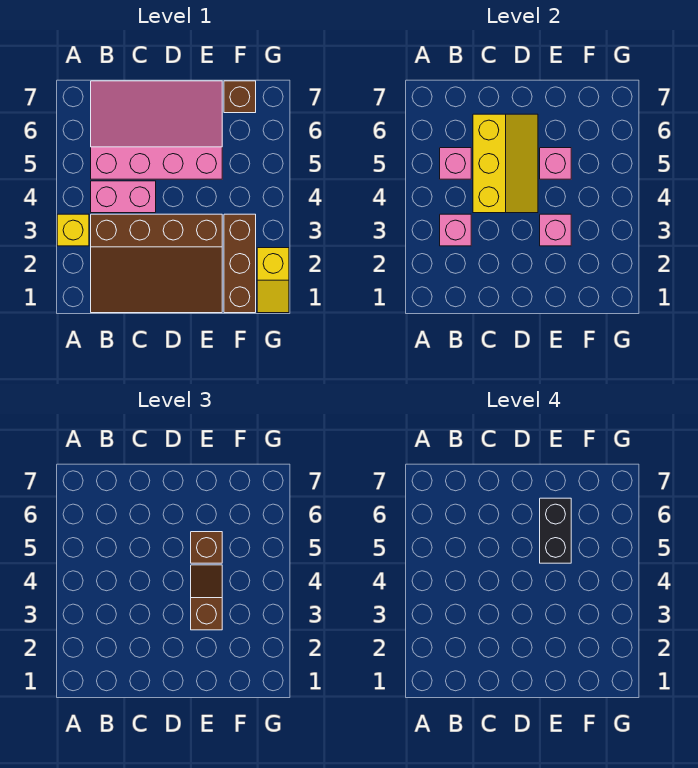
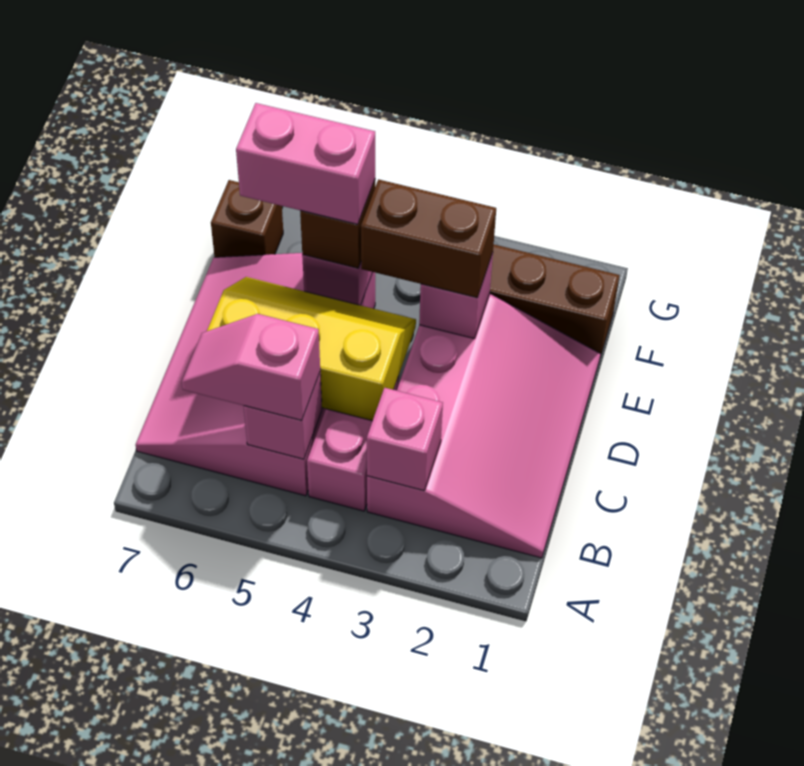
yellow 1x1 brick [57,214,89,246] -> none
brown 3x4 slope [91,214,222,313] -> pink 3x4 slope [367,294,601,558]
none -> pink 1x2 slope [182,314,320,420]
brown 1x2 slope [191,565,222,630] -> brown 1x2 brick [361,179,496,298]
black 1x2 brick [540,498,571,563] -> pink 1x2 brick [236,103,375,224]
yellow 1x2 slope [257,248,289,313] -> none

